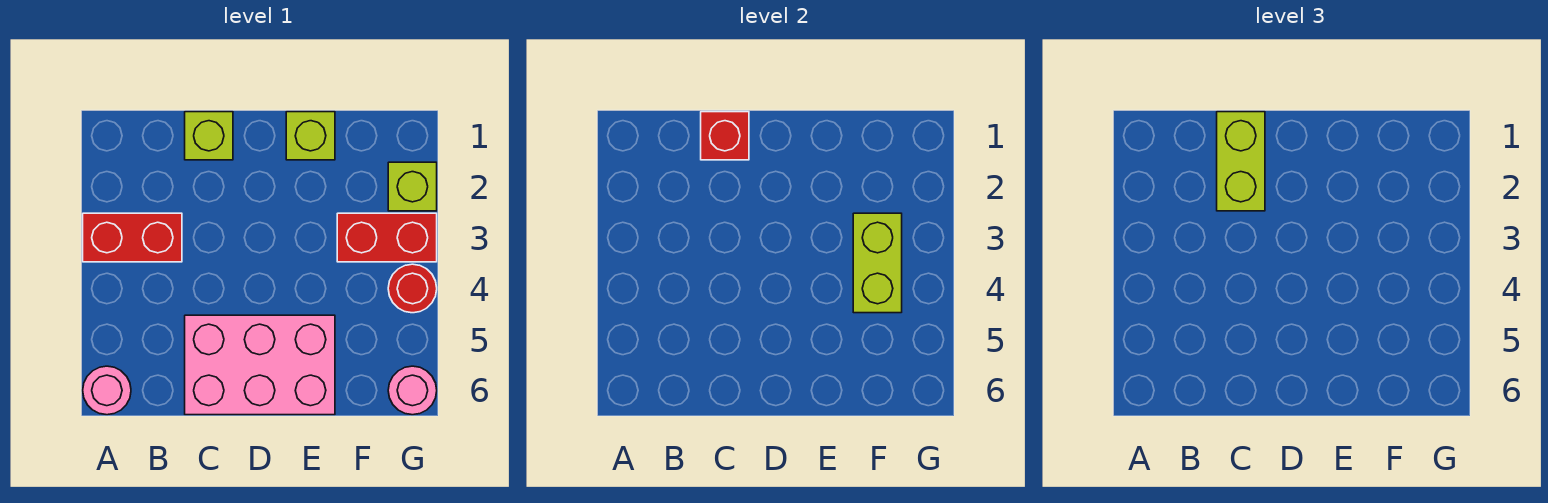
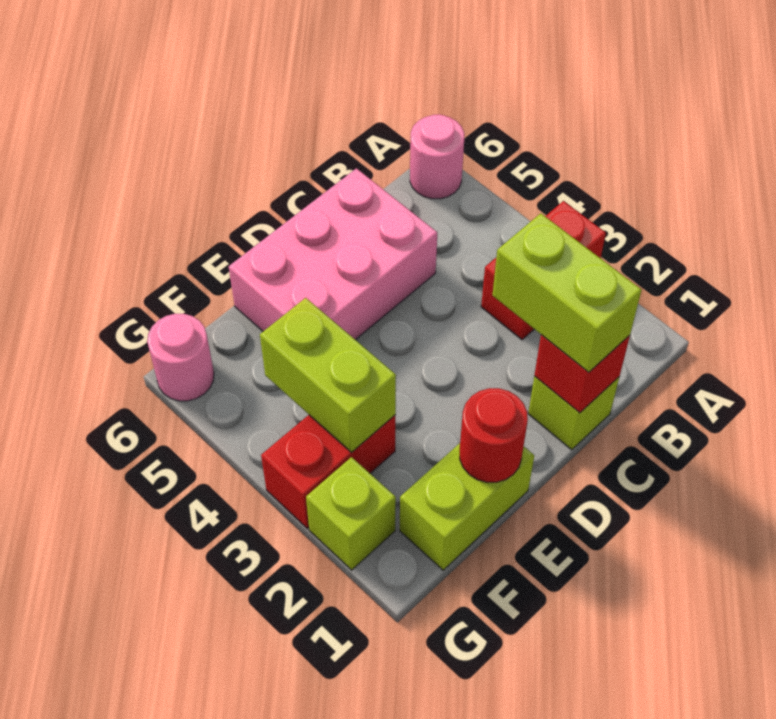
lime 1x1 brick [286,112,335,160] -> lime 1x2 brick [400,443,534,570]
red 1x1 round brick [388,264,437,313] -> red 1x1 round brick moved to [460,388,528,482]

